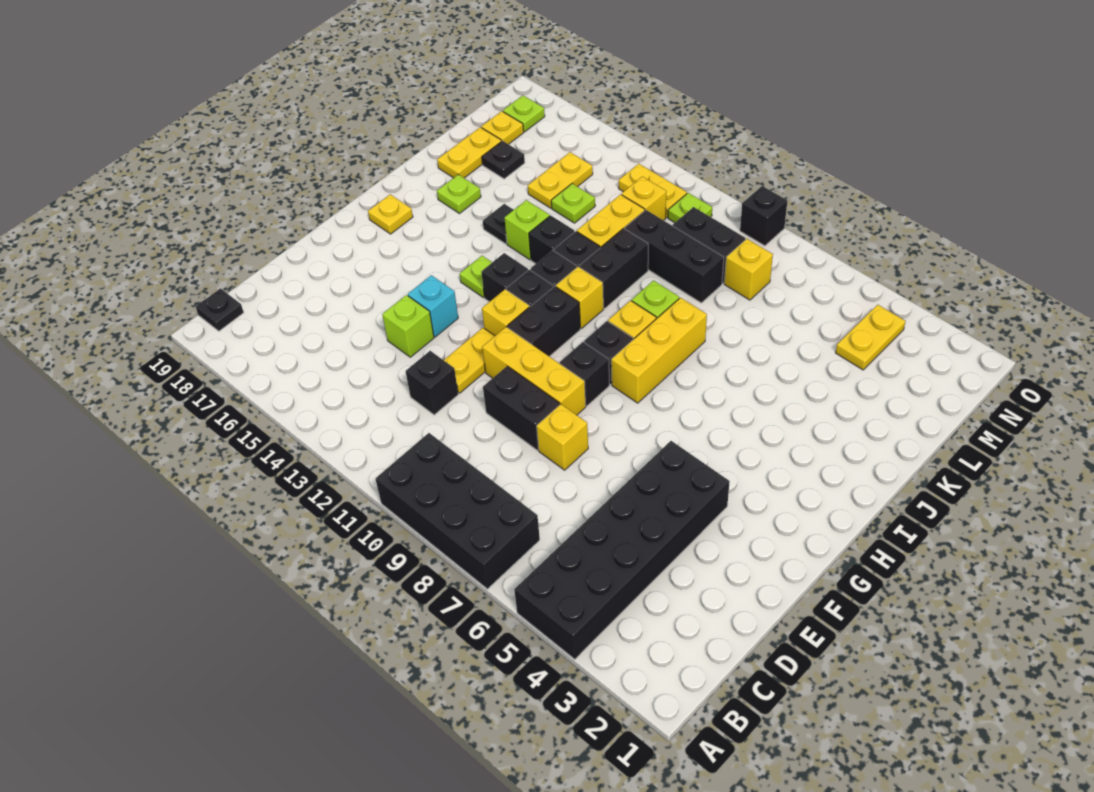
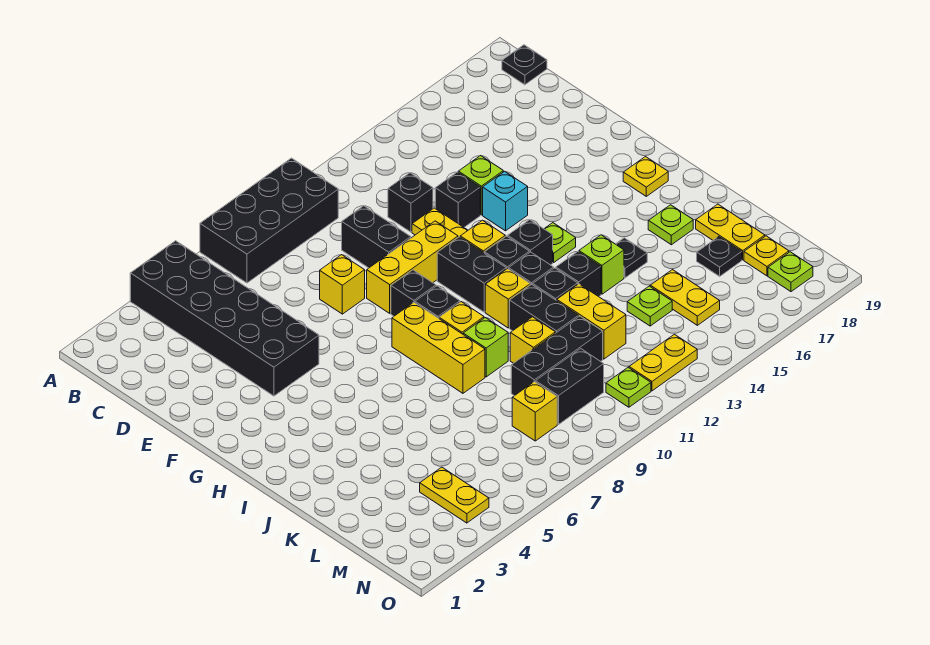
black 1x2 brick [483,366,560,450] -> black 1x2 brick turned to [342,206,411,268]
yellow 1x1 brick [622,177,666,220] -> yellow 1x1 brick moved to [510,317,555,363]
black 1x1 brick [740,186,787,246] -> black 1x1 brick moved to [435,172,480,227]

